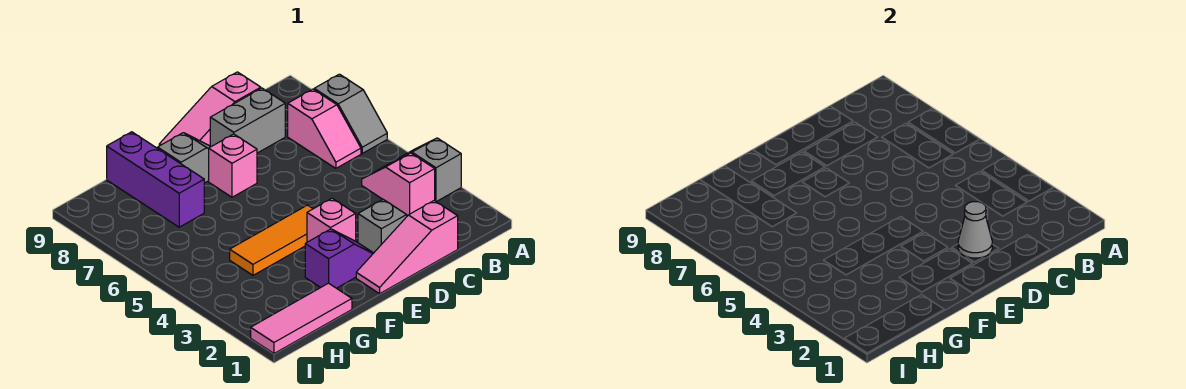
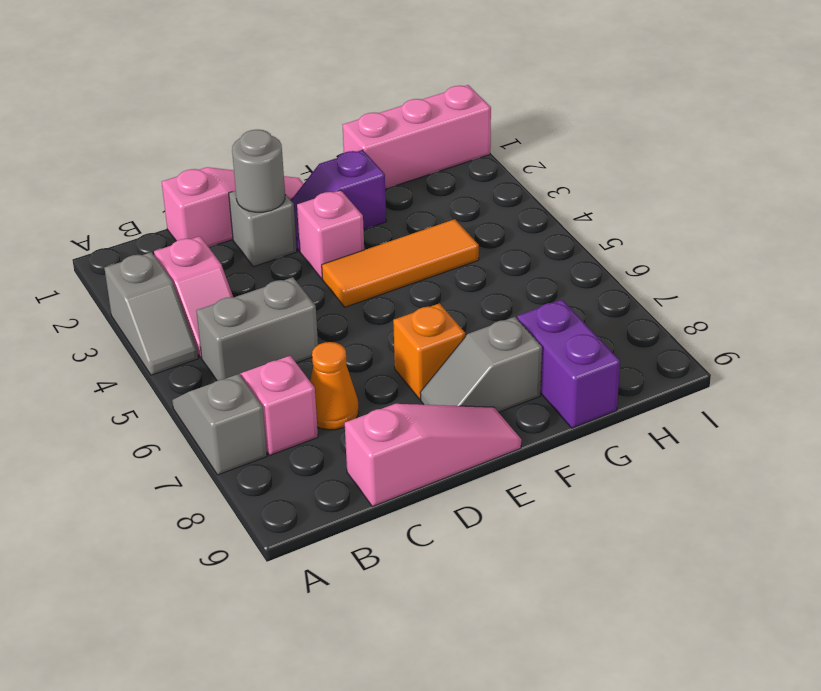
none -> orange 1x1 cone [310,342,359,430]
grey 1x2 brick [210,88,285,153] -> grey 1x2 brick moved to [196,277,318,381]
grey 1x1 cone [958,202,992,258] -> grey 1x1 round brick [232,130,285,212]
pink 1x1 brick [209,134,257,197] -> orange 1x1 brick [393,303,465,399]
pink 1x3 tile [251,283,352,353] -> pink 1x3 brick [343,85,491,189]
purple 1x3 brick [107,132,204,227] -> purple 1x2 brick [517,300,620,428]

